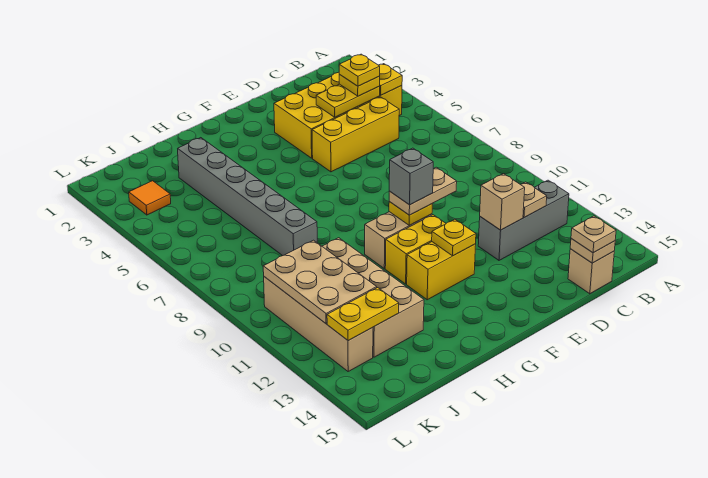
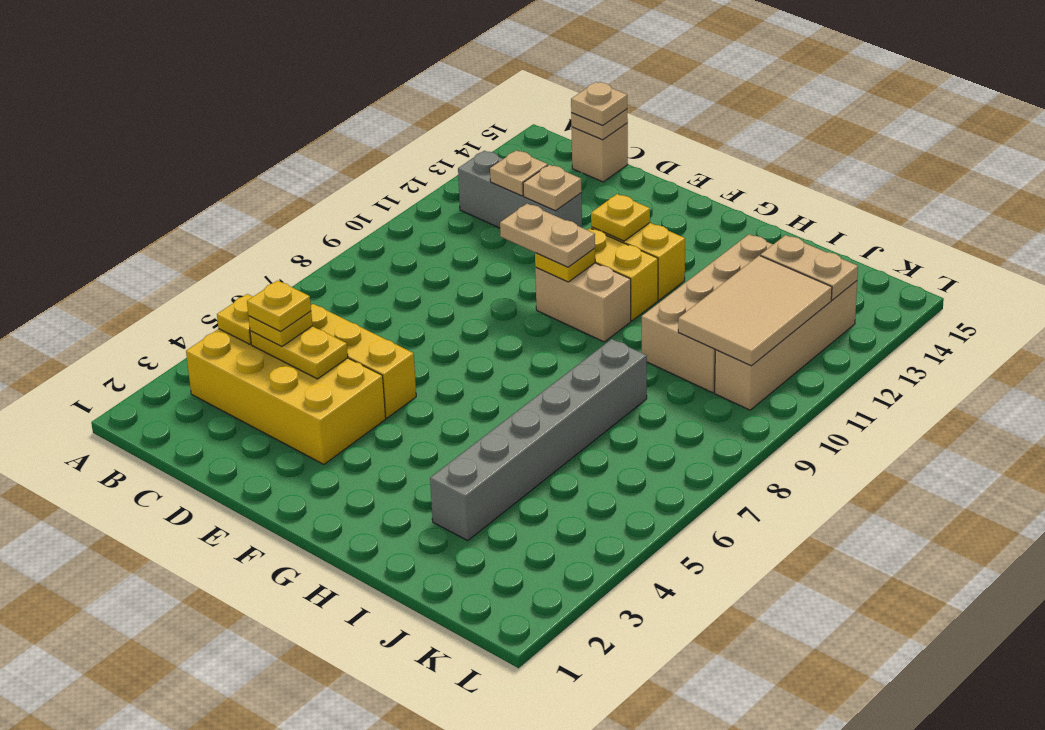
tan 1x1 brick [480,174,525,230] -> tan 1x1 plate [523,165,582,211]
grey 1x1 brick [389,148,433,205] -> none
tan 2x3 plate [263,240,377,323] -> tan 2x3 tile [678,255,832,366]
yellow 1x2 plate [327,288,399,341] -> tan 1x2 plate [760,235,858,300]
orange 1x1 tile [129,181,171,215] -> none

